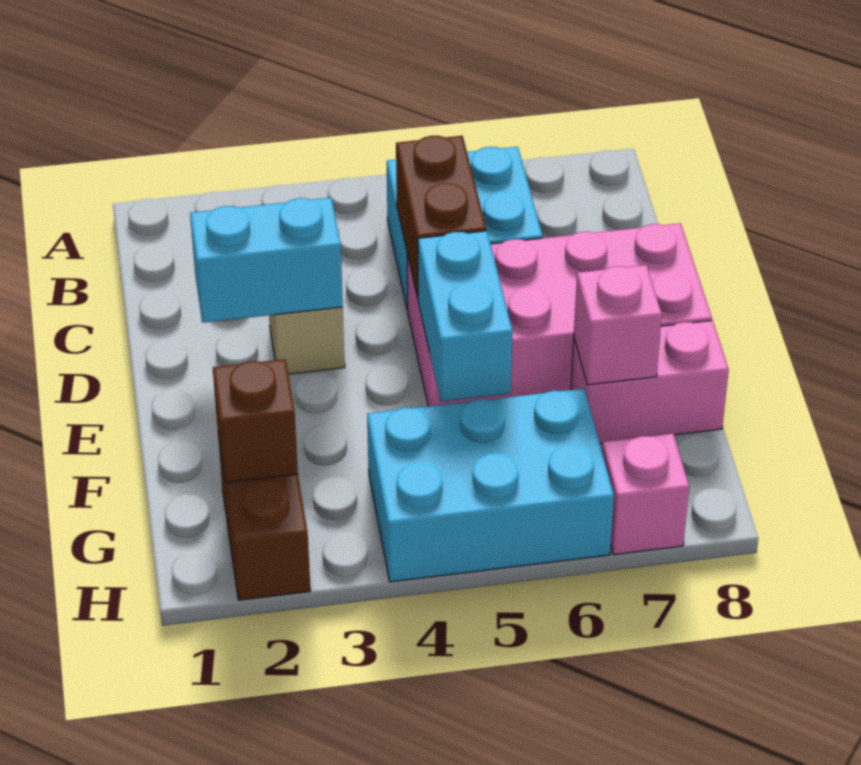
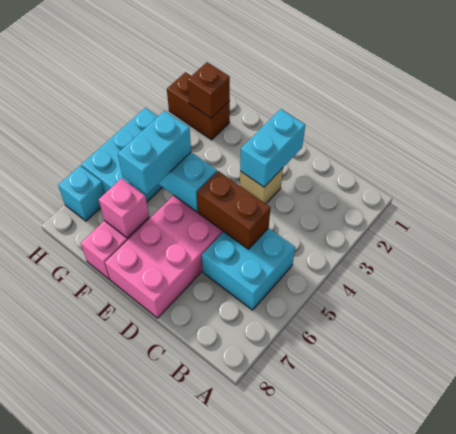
none -> cyan 1x2 brick [118,111,191,194]
pink 1x1 brick [602,434,689,555] -> cyan 1x1 brick [58,166,105,221]

